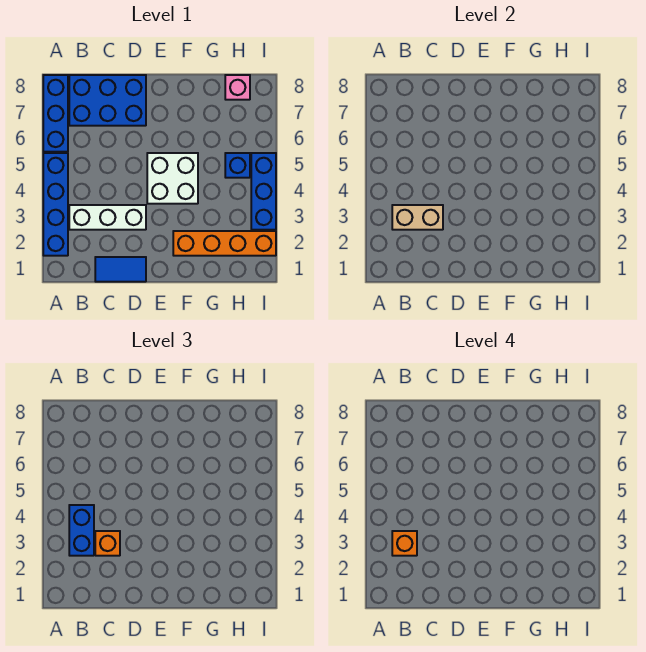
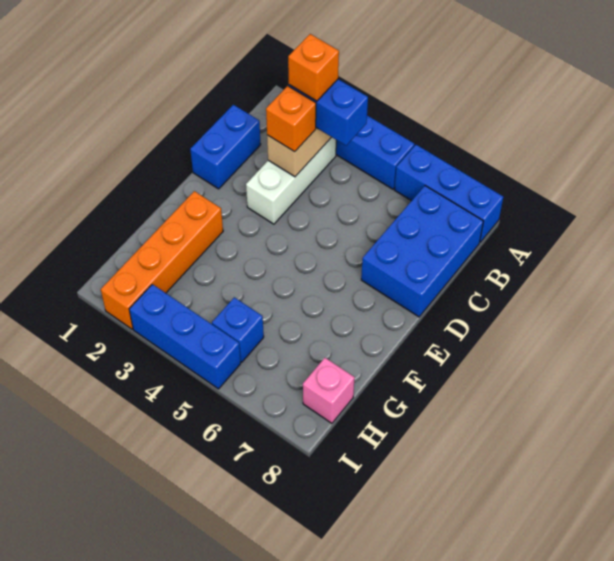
blue 1x2 tile [95,257,146,282] -> blue 1x2 brick [190,105,261,189]
white 2x2 brick [147,153,198,204] -> none

